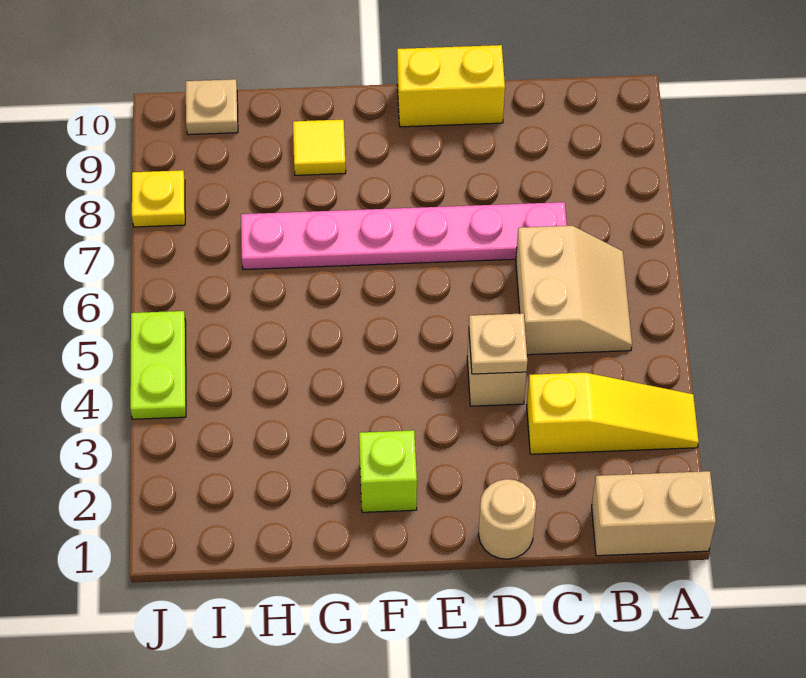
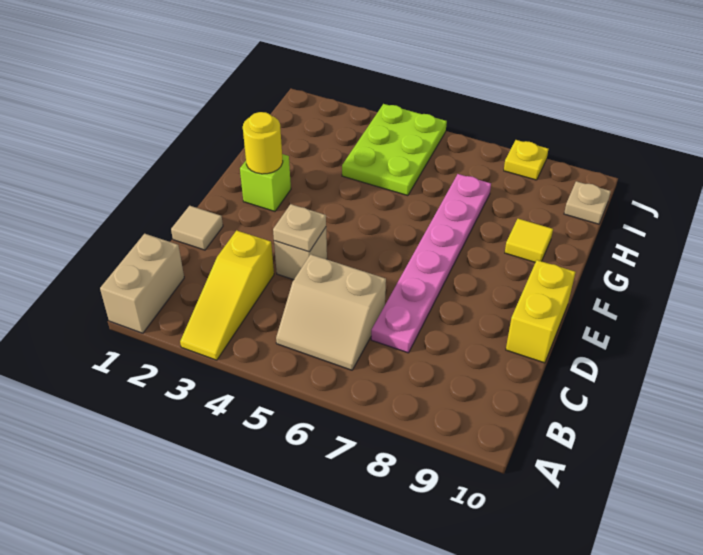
tan 1x1 round brick [479,479,536,559] -> tan 1x1 tile [171,206,223,250]
none -> yellow 1x1 round brick [243,112,283,174]
lime 1x2 plate [130,311,186,419] -> lime 2x3 plate [342,104,447,196]

